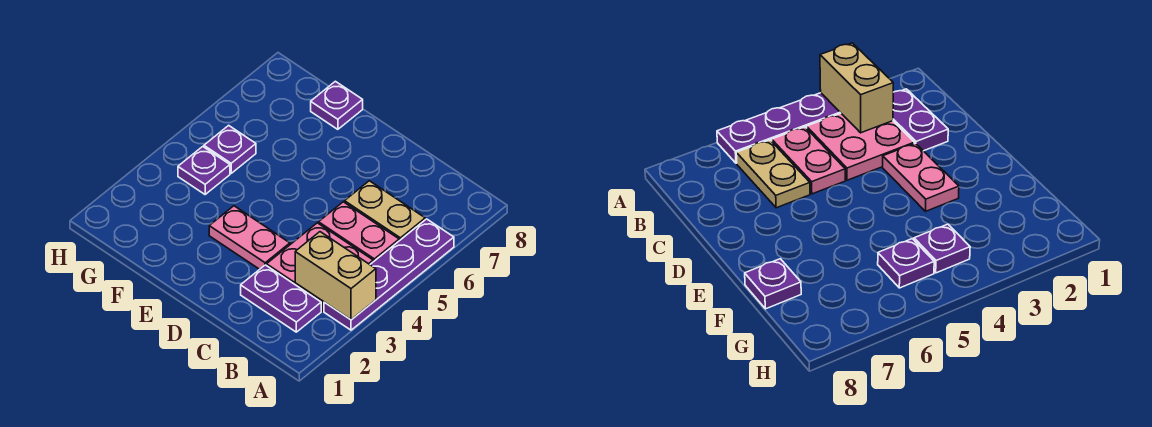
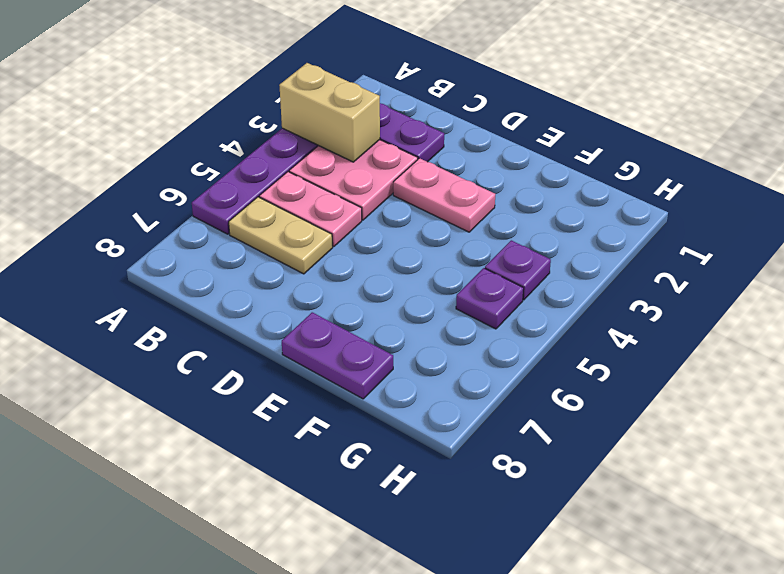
purple 1x1 plate [311,81,363,129] -> purple 1x2 plate [282,312,393,399]

